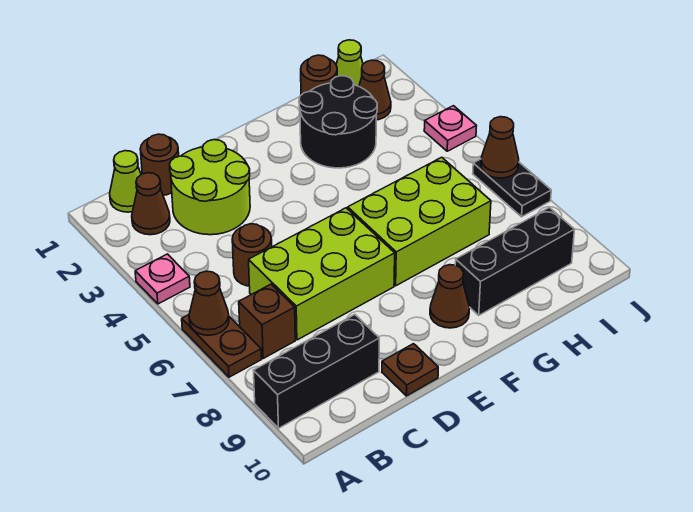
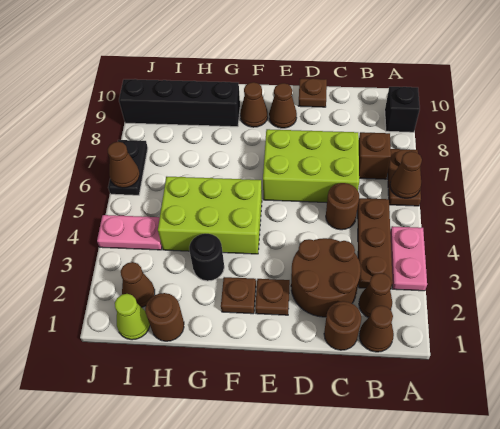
pink 1x1 plate [135,254,190,304] -> pink 1x2 plate [390,226,427,291]
black 1x3 brick [254,315,379,428] -> black 1x1 brick [385,87,420,132]
lime 1x1 cone [110,151,141,212] -> brown 1x1 cone [359,306,394,352]
none -> brown 1x3 plate [357,198,393,289]
lime 2x2 round brick [170,140,250,235] -> brown 2x2 round brick [291,238,361,317]
none -> brown 1x1 plate [255,279,290,315]
none -> brown 1x1 cone [269,83,297,128]
none -> brown 1x1 plate [221,277,256,314]
lime 2x3 brick [348,157,491,286] -> lime 2x3 brick moved to [158,177,262,254]
black 2x2 round brick [299,76,377,168] -> black 1x1 round brick [189,234,224,281]
black 1x3 brick [455,208,575,315] -> black 1x4 brick [119,79,240,127]
pink 1x1 plate [424,106,476,151] -> pink 1x2 plate [97,215,162,250]

